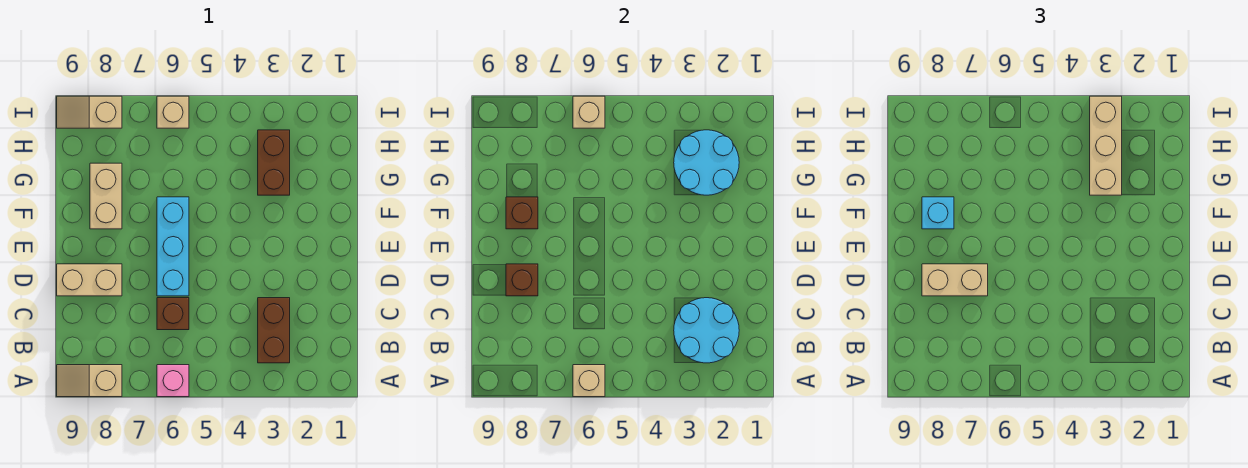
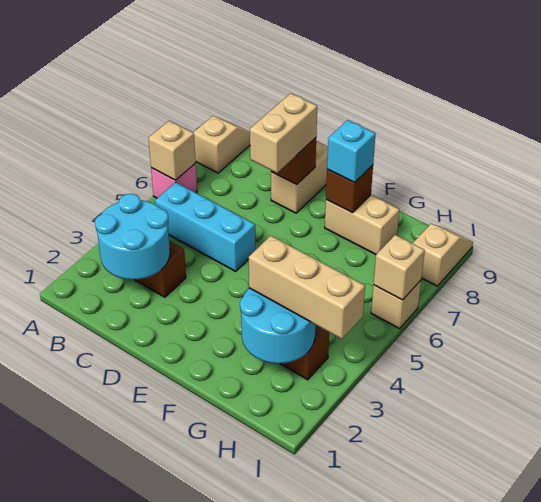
brown 1x1 brick [157,298,189,330] -> none
cyan 1x3 brick [157,197,189,296] -> cyan 1x3 brick moved to [155,182,255,271]

